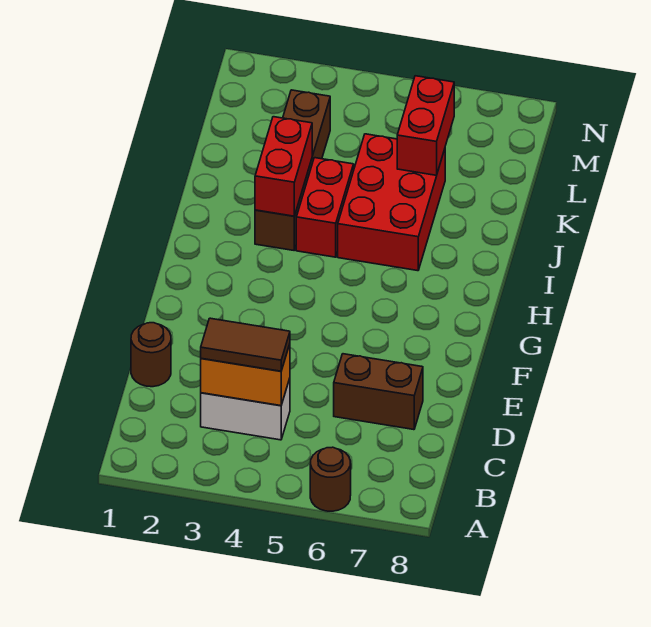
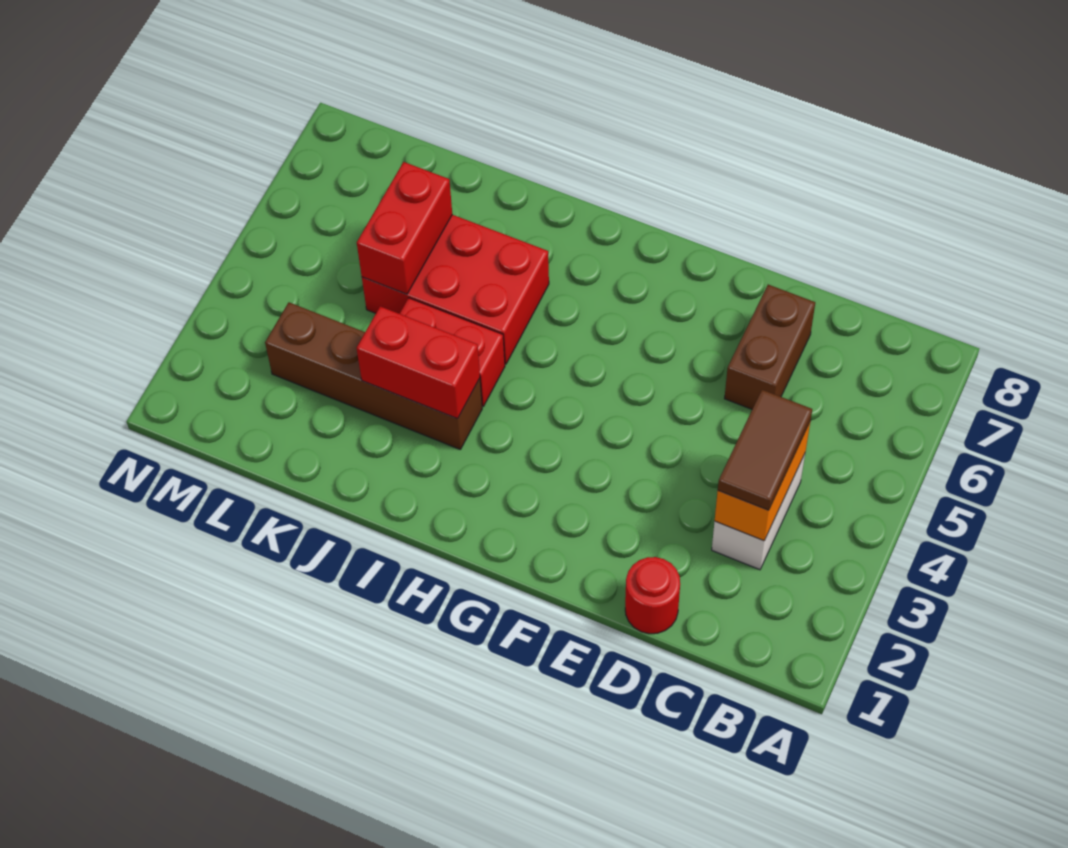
brown 1x1 round brick [310,447,351,511] -> none
brown 1x1 round brick [131,323,171,387] -> red 1x1 round brick [625,557,680,634]
red 1x2 brick [397,76,454,175] -> red 1x2 brick turned to [357,162,452,294]

